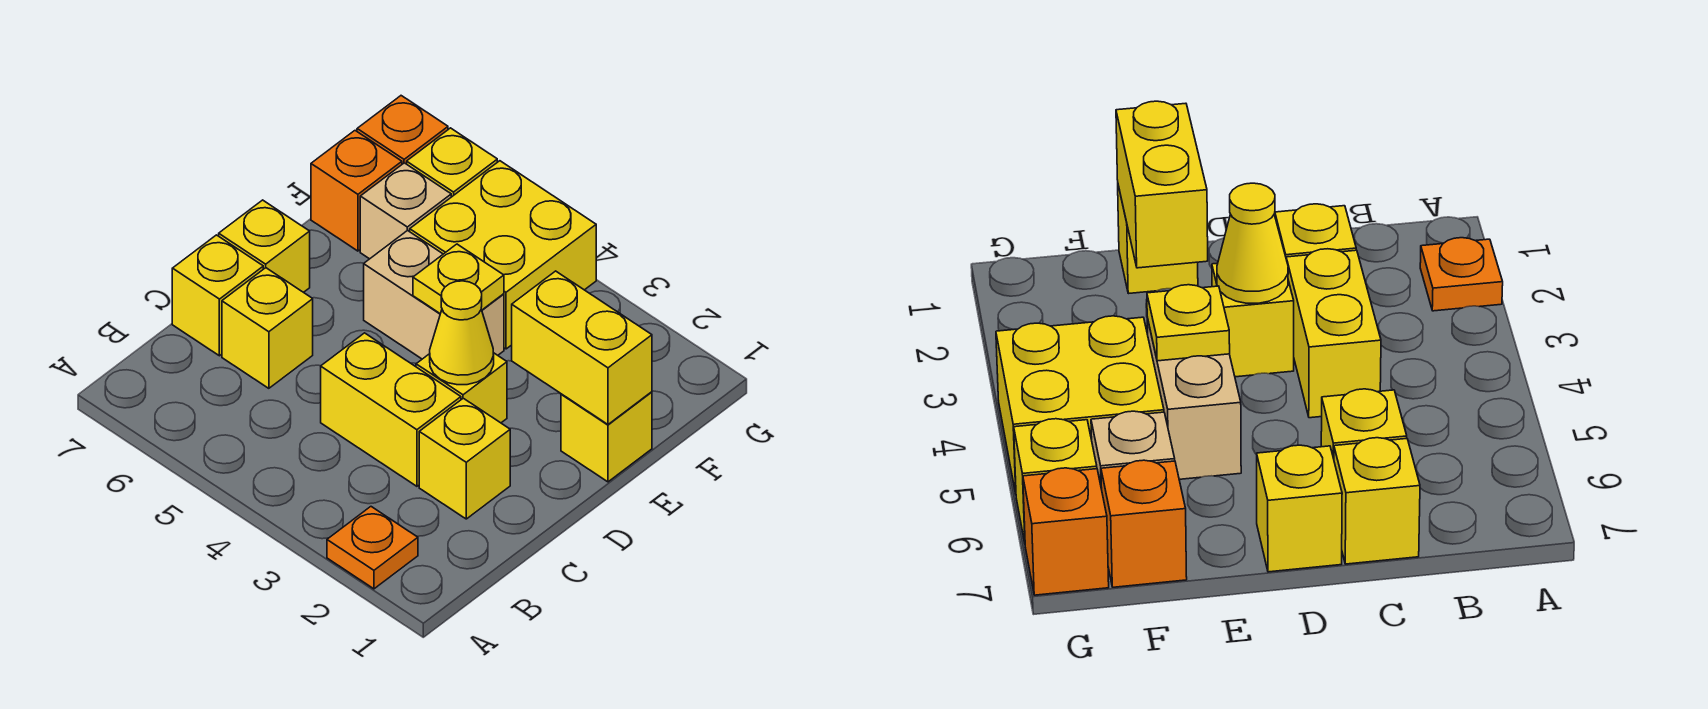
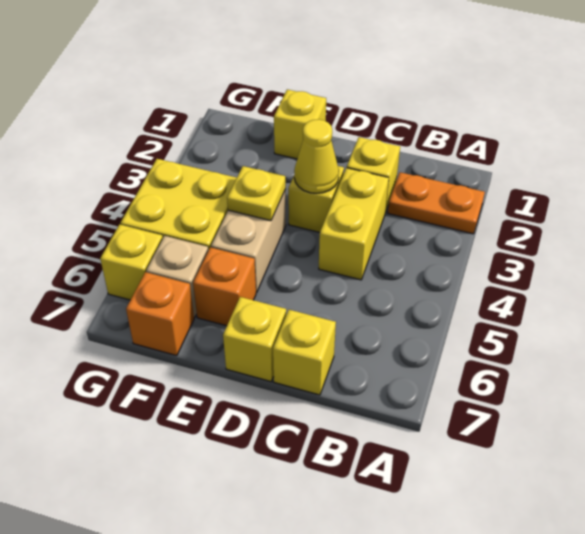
orange 1x1 plate [327,507,418,589] -> orange 1x2 plate [388,172,485,234]
yellow 1x1 brick [222,268,313,388] -> none
yellow 1x2 brick [512,271,652,424] -> none
orange 1x1 brick [357,96,448,164] -> orange 1x1 brick moved to [193,247,256,326]

